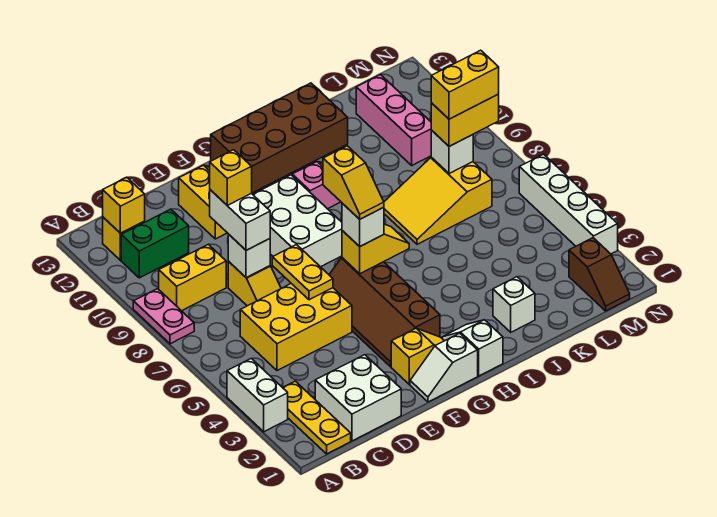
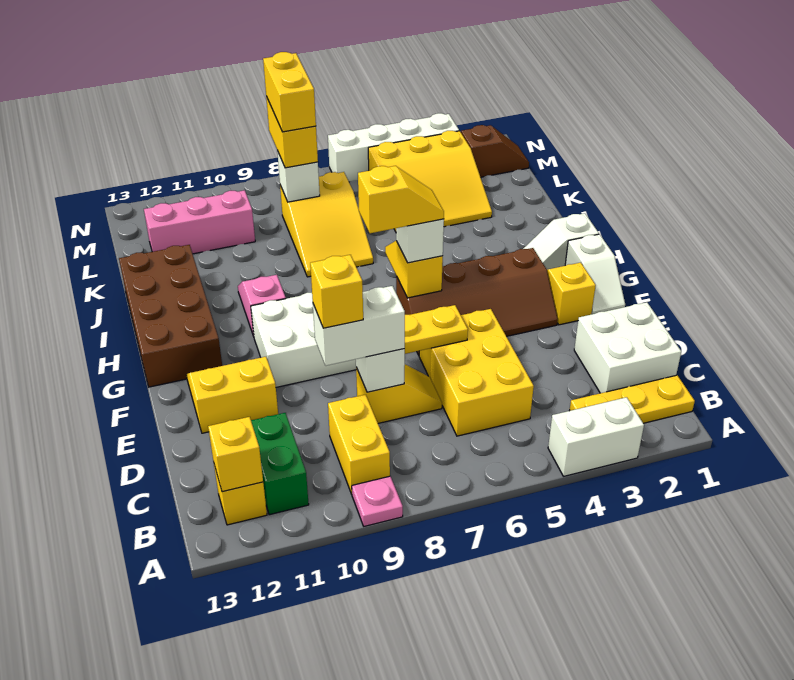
pink 1x2 plate [133,289,194,344] -> pink 1x1 plate [352,476,403,526]
white 1x1 brick [493,277,535,332] -> none
none -> yellow 3x3 slope [368,131,492,232]

